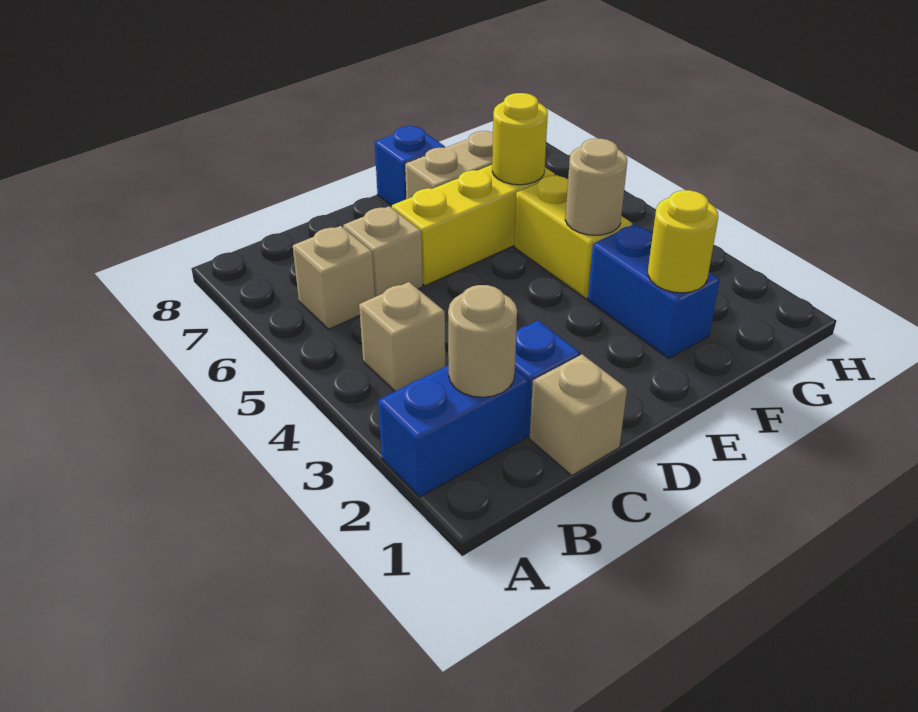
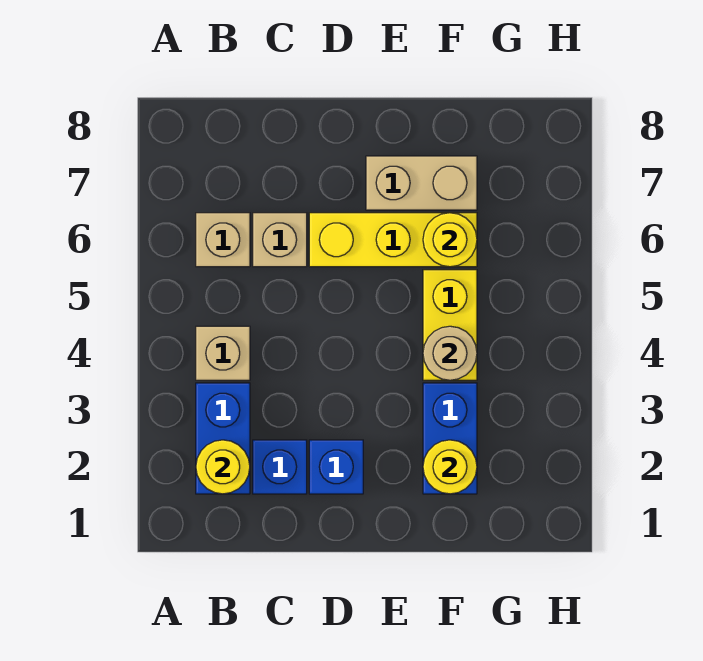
blue 1x2 brick [378,365,528,497] -> blue 1x2 brick turned to [196,383,250,494]
tan 1x1 round brick [448,285,517,397] -> yellow 1x1 round brick [196,440,250,494]
tan 1x1 brick [530,354,627,475] -> none
blue 1x1 brick [375,126,445,205] -> blue 1x1 brick moved to [309,440,363,494]

